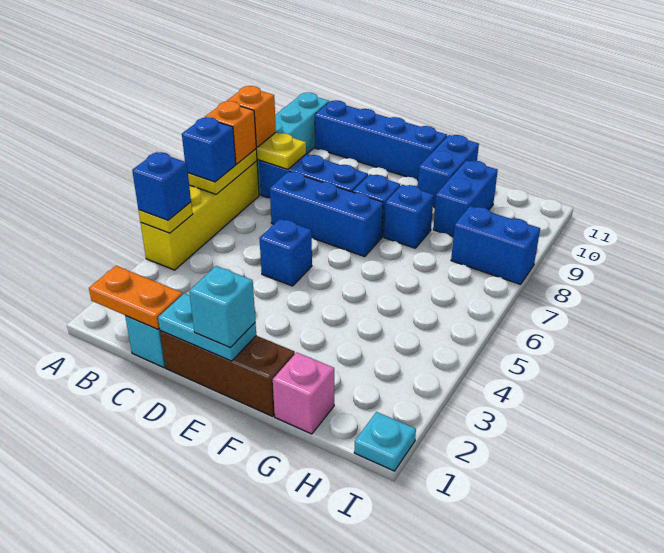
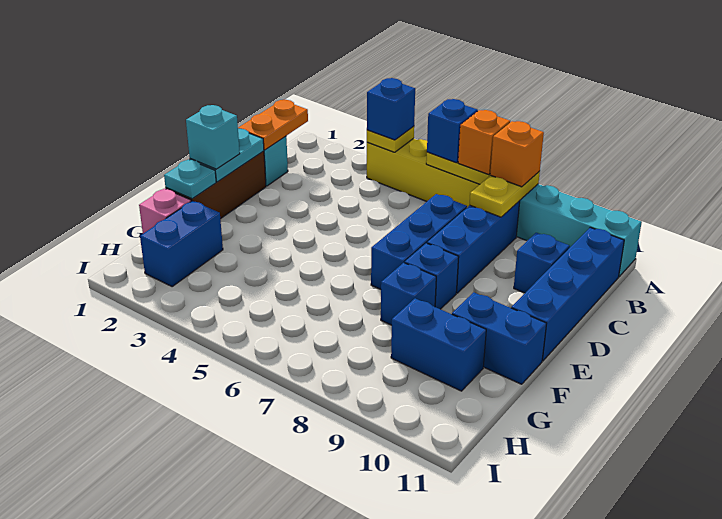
blue 1x1 brick [259,219,312,286] -> blue 1x1 brick moved to [514,233,570,293]
blue 1x2 brick [451,206,540,284] -> blue 1x2 brick moved to [140,201,223,286]
cyan 1x1 plate [354,412,416,471] -> cyan 1x1 plate moved to [164,159,216,199]

